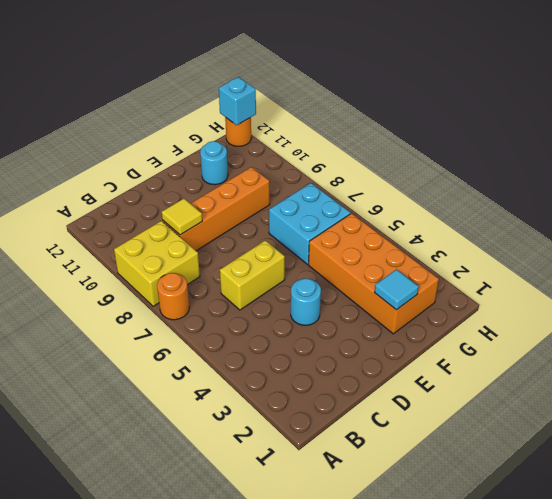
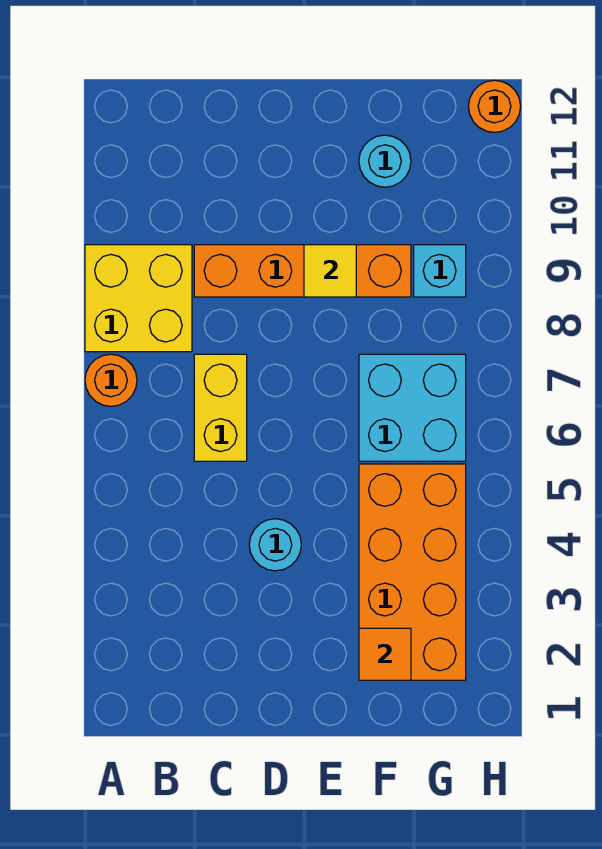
yellow 1x2 brick [220,240,285,310] -> yellow 1x2 brick turned to [194,354,247,461]
yellow 1x1 tile [162,199,202,235] -> yellow 1x1 tile moved to [304,245,356,297]
cyan 1x1 tile [375,269,419,310] -> orange 1x1 tile [359,628,411,680]
cyan 1x1 brick [219,77,256,125] -> cyan 1x1 brick moved to [414,245,466,297]

